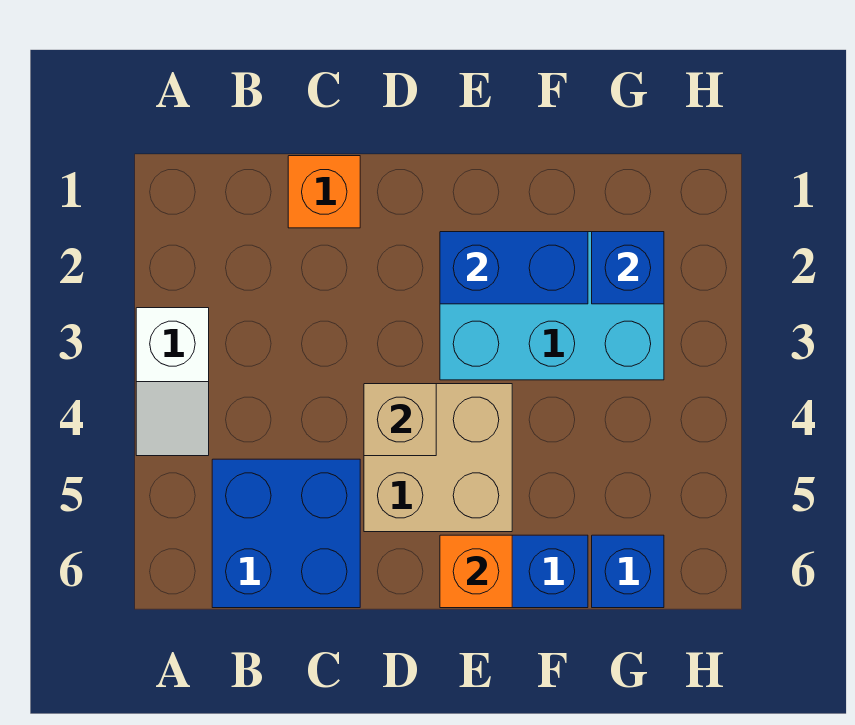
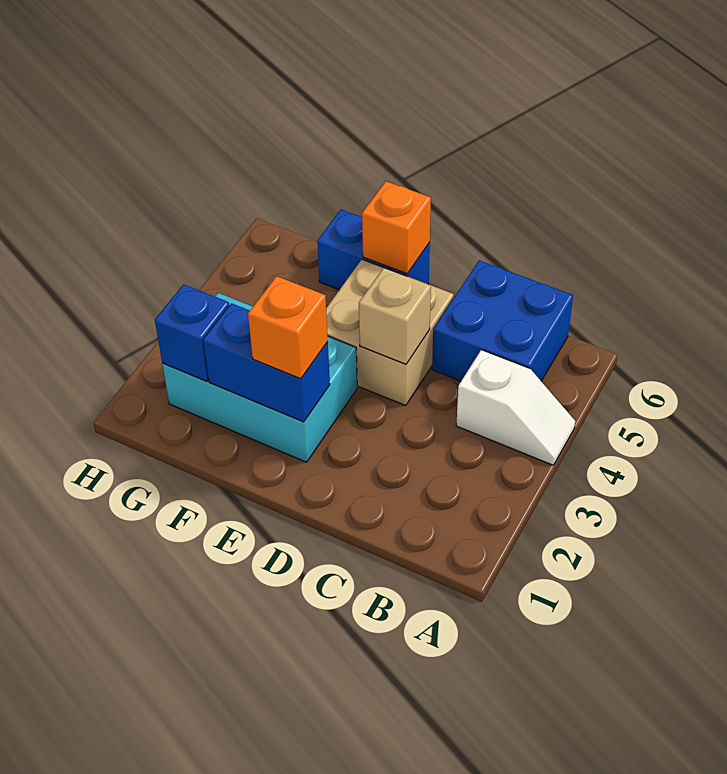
white 1x2 slope [136,308,209,456] -> white 1x2 slope turned to [456,350,575,465]
orange 1x1 brick [288,156,360,228] -> orange 1x1 brick moved to [248,276,328,379]
blue 1x1 brick [592,535,664,608] -> none

